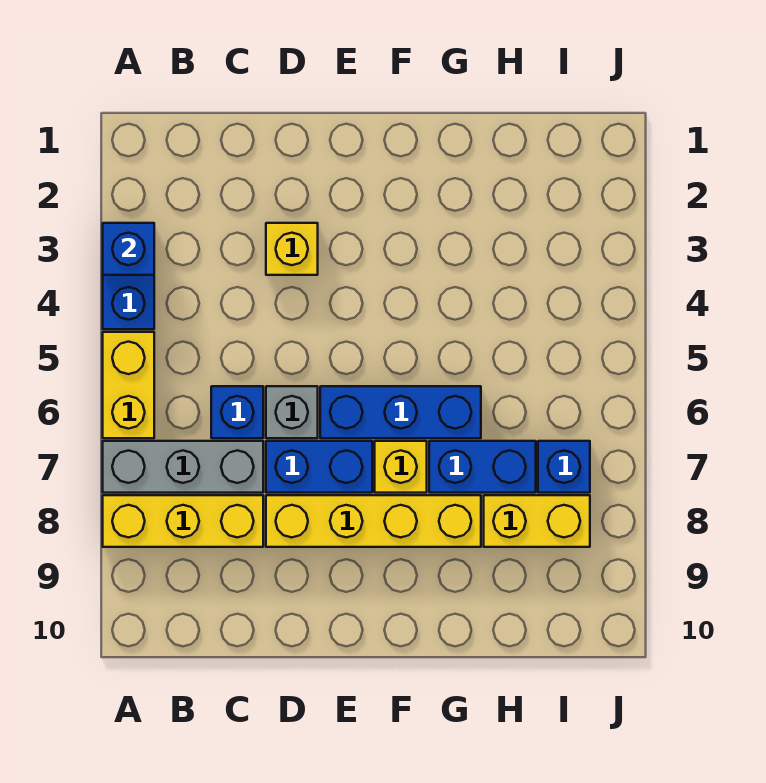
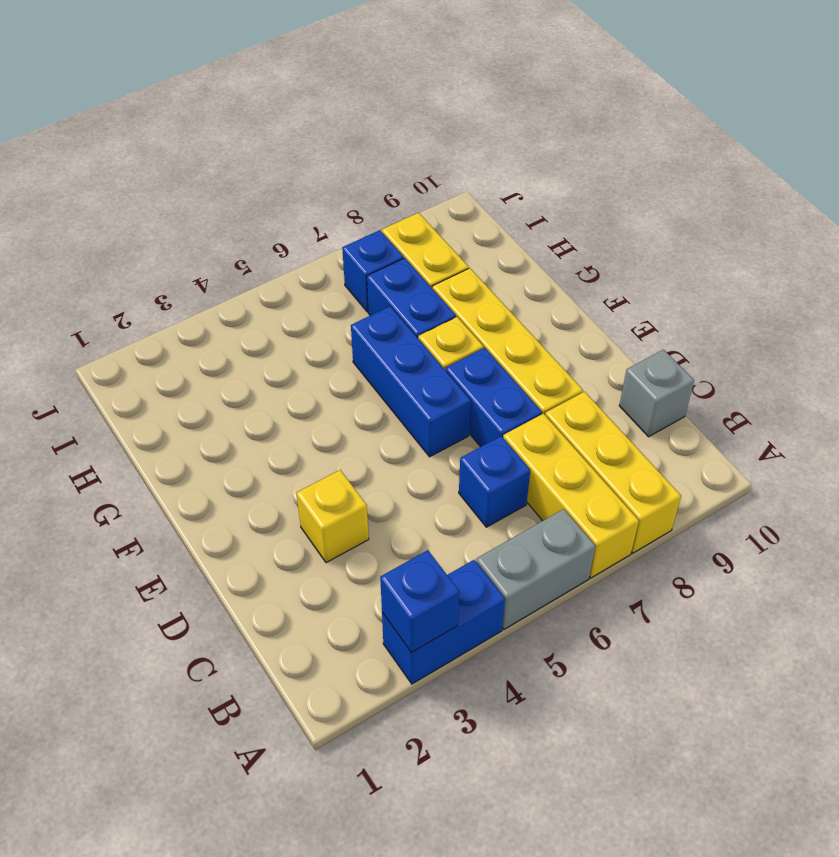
yellow 1x2 brick [103,332,154,438] -> grey 1x2 brick [476,509,595,629]
grey 1x3 brick [103,441,263,493] -> yellow 1x3 brick [503,413,639,578]
grey 1x1 brick [266,386,318,438] -> grey 1x1 brick moved to [619,350,694,437]

